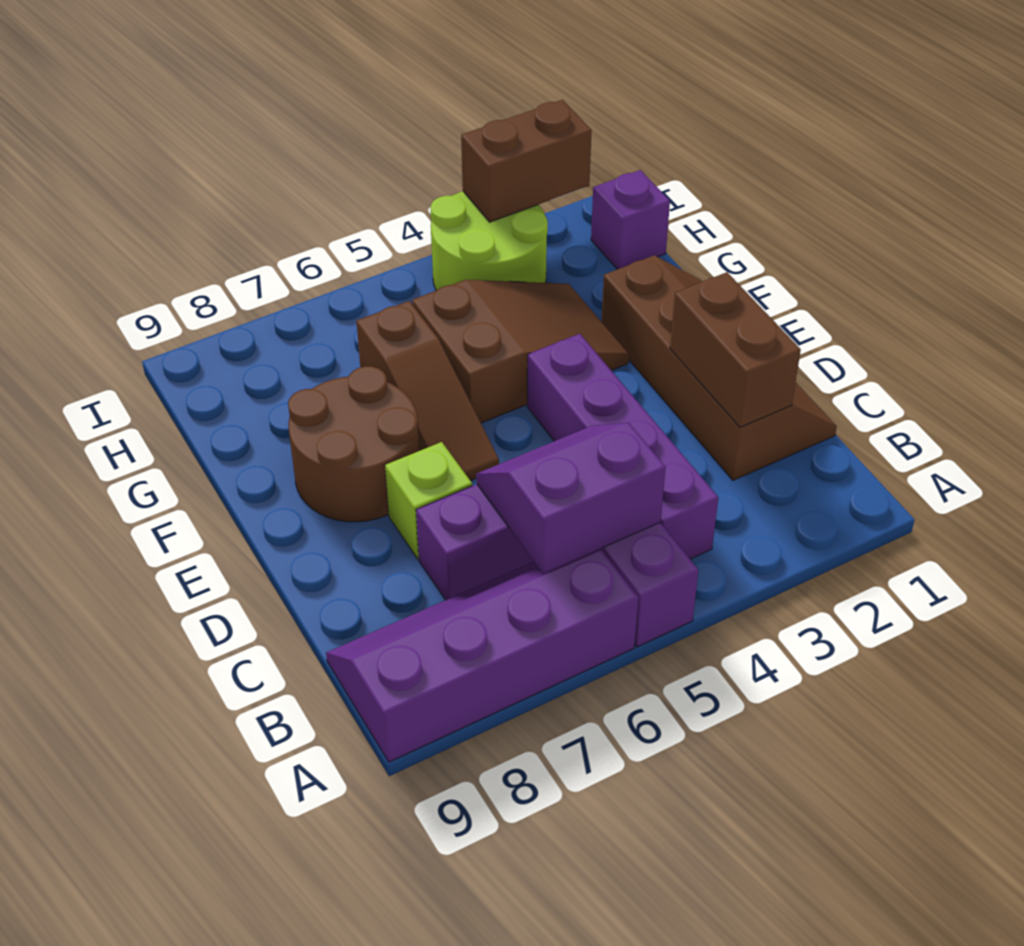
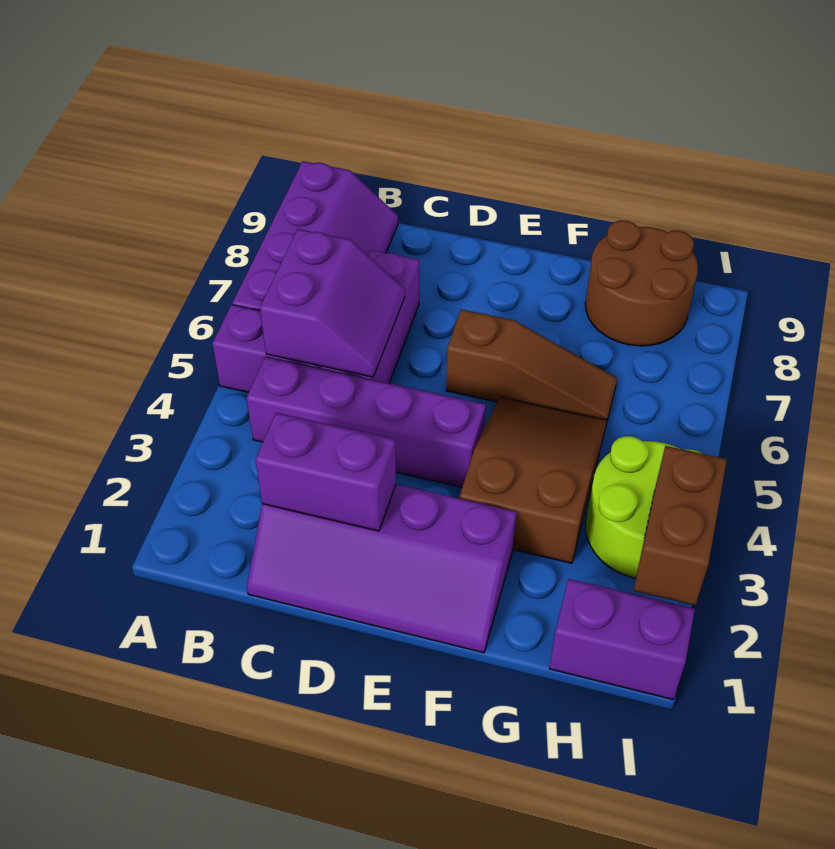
brown 2x4 slope [602,255,837,480] -> purple 2x4 slope [247,484,516,653]
brown 1x2 brick [670,272,801,427] -> purple 1x2 brick [255,413,396,531]
lime 1x1 brick [385,442,472,559] -> none
brown 1x3 slope [356,301,499,481] -> brown 1x3 slope turned to [446,309,617,420]
brown 2x2 round brick [288,366,419,522] -> brown 2x2 round brick moved to [585,221,698,346]
brown 2x3 slope [412,280,629,423] -> brown 2x3 slope turned to [459,397,607,563]
purple 1x1 brick [591,170,670,269] -> purple 1x2 brick [549,579,695,699]

